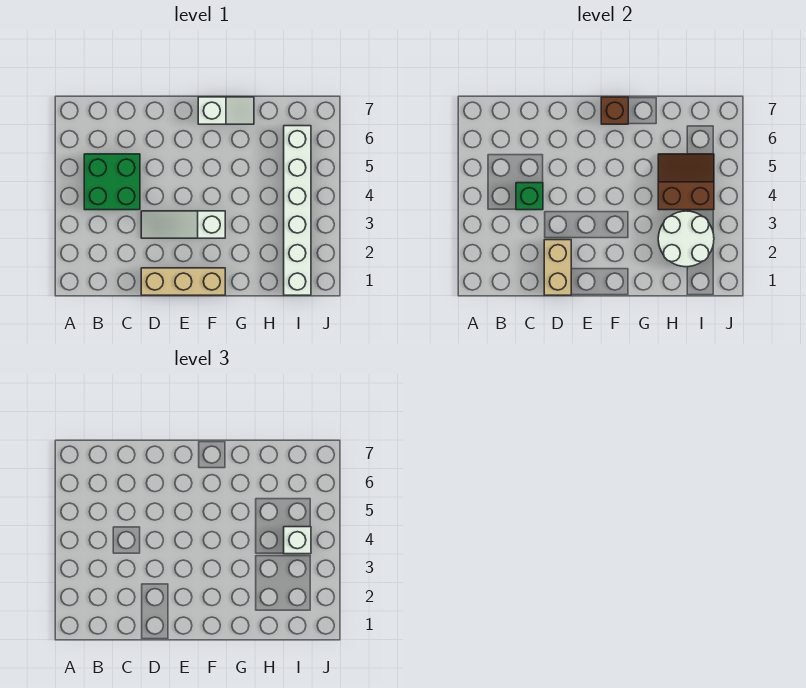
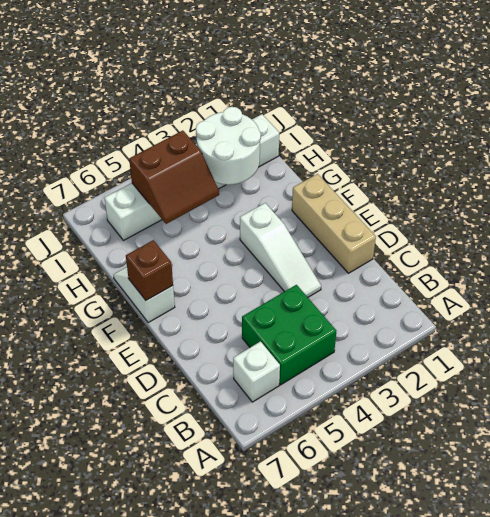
green 1x1 brick [516,183,543,210] -> none
tan 1x2 brick [544,240,571,295] -> none
brown 2x2 slope [658,154,714,210] -> brown 2x2 slope turned to [129,131,219,224]
white 1x1 brick [284,527,311,554] -> white 1x1 brick moved to [233,342,280,402]

